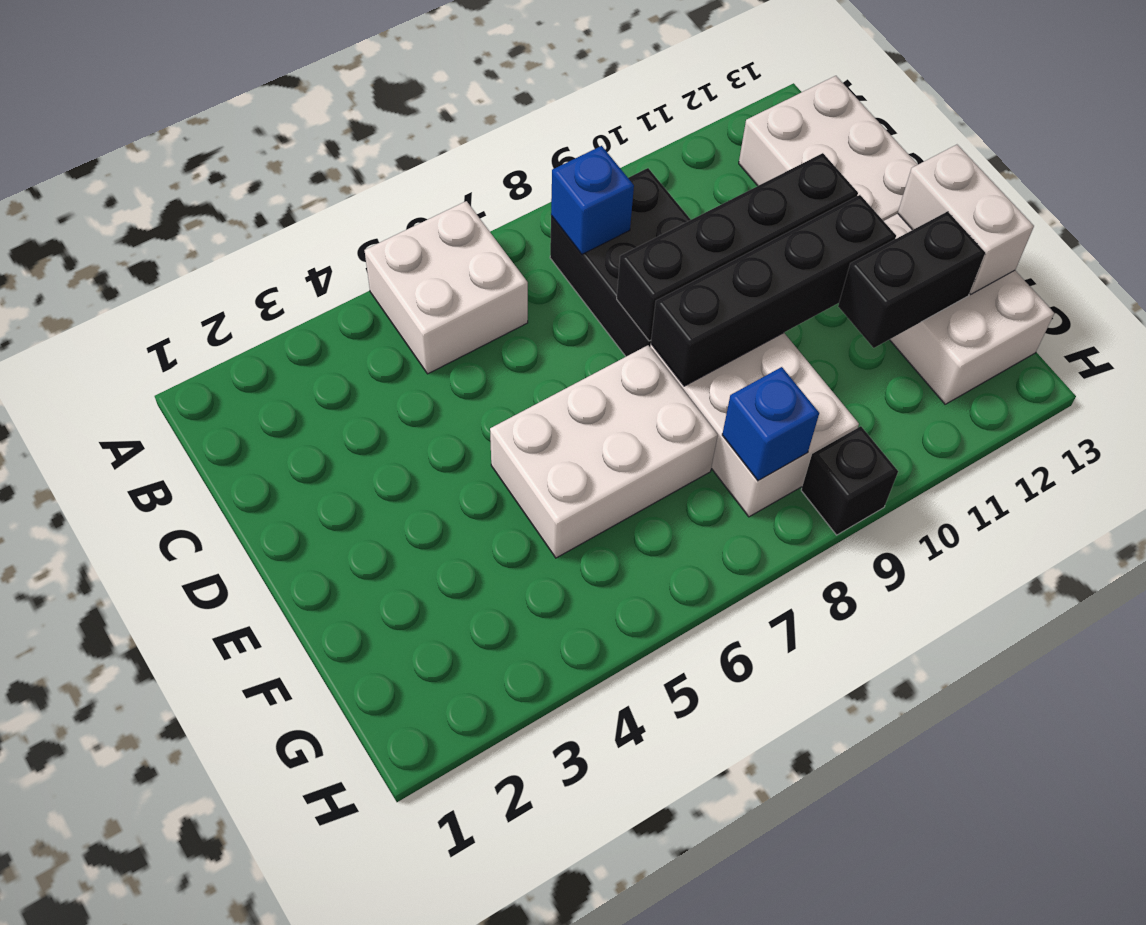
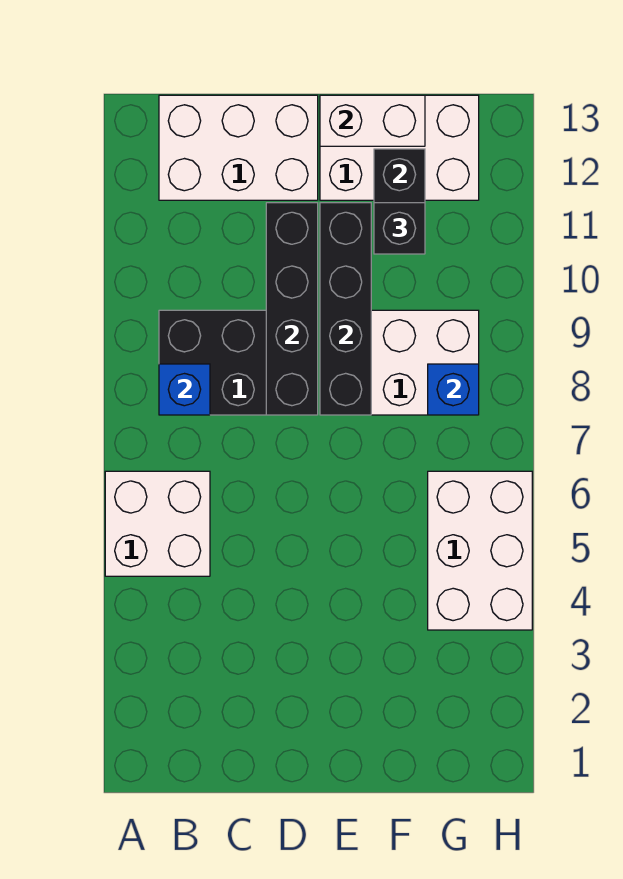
white 2x3 brick [490,345,718,558] -> white 2x3 brick moved to [428,471,532,630]
black 1x1 brick [801,426,898,535] -> black 1x1 brick moved to [374,203,425,254]

